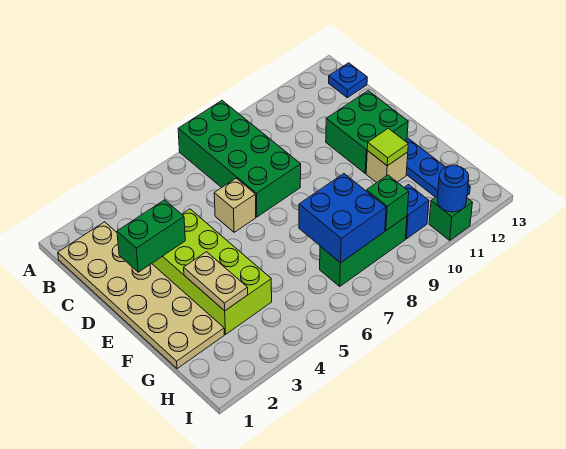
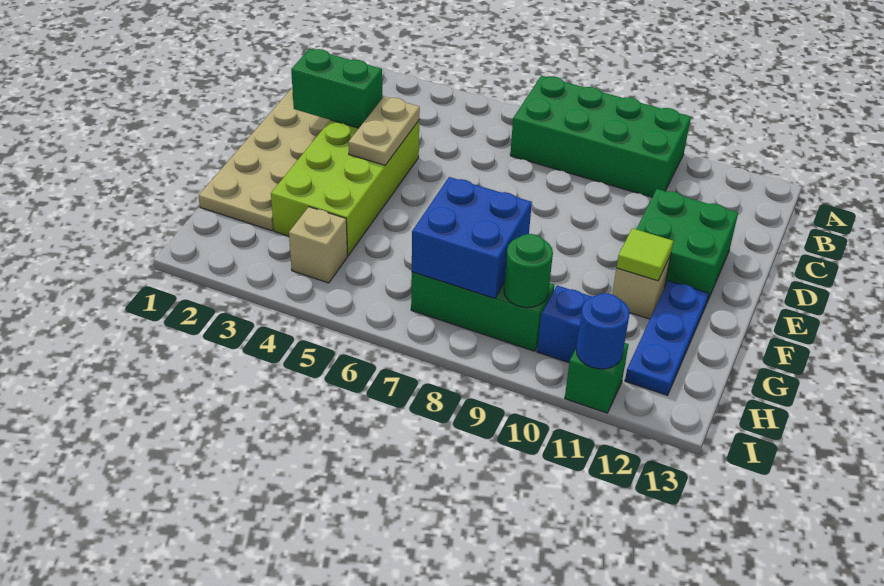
green 2x4 brick [178,101,301,217] -> green 2x4 brick turned to [510,76,691,197]
blue 1x1 plate [329,63,367,98] -> none
tan 1x1 brick [214,178,256,232] -> tan 1x1 brick moved to [289,207,348,283]
tan 1x2 plate [184,252,248,311] -> tan 1x2 plate moved to [348,96,420,165]
green 1x1 brick [367,175,409,230] -> green 1x1 round brick [504,234,553,307]

